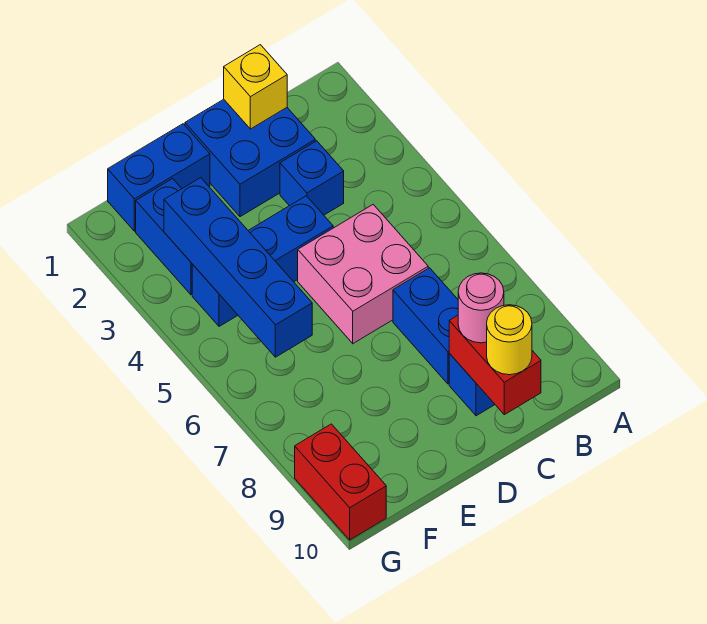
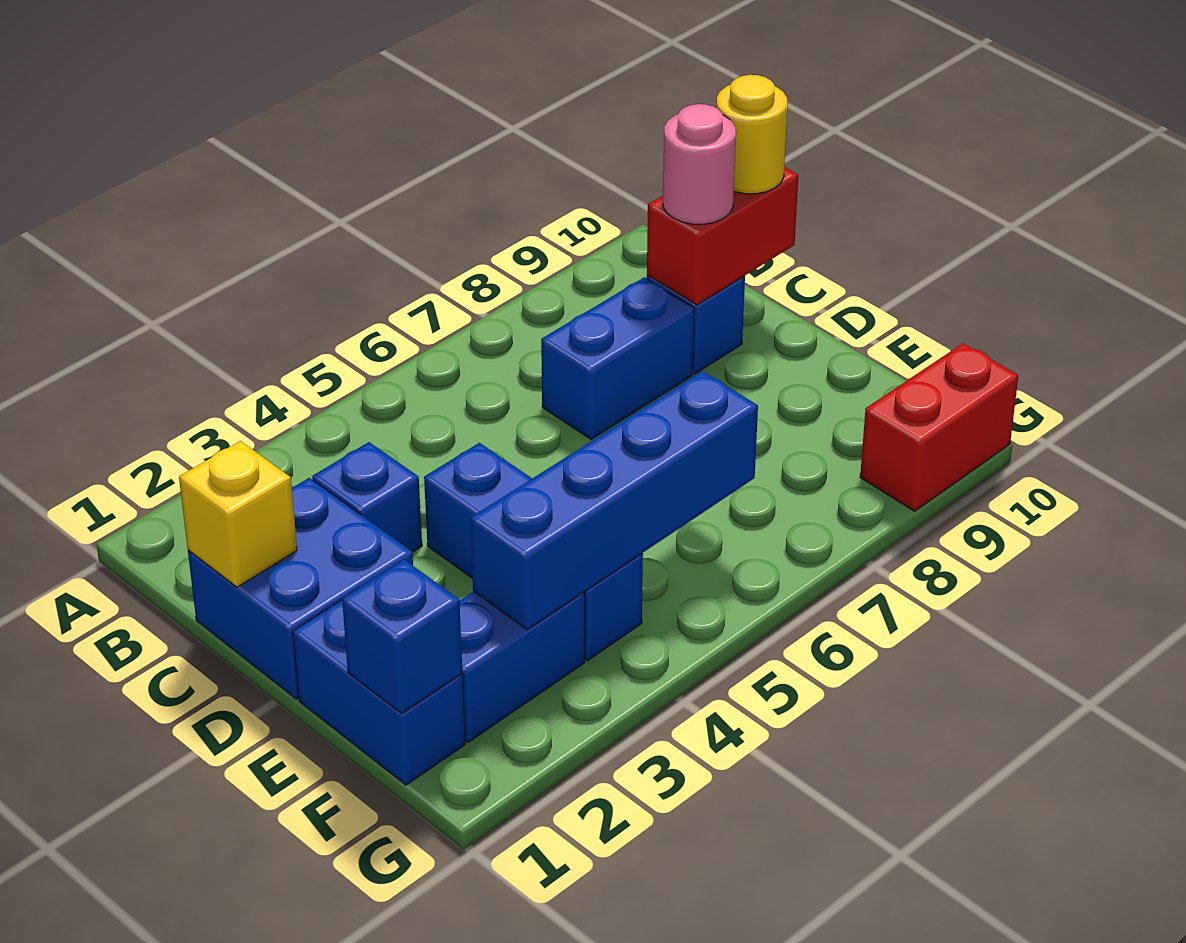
pink 2x2 brick [298,205,428,343] -> none
none -> blue 1x1 brick [342,560,462,714]

